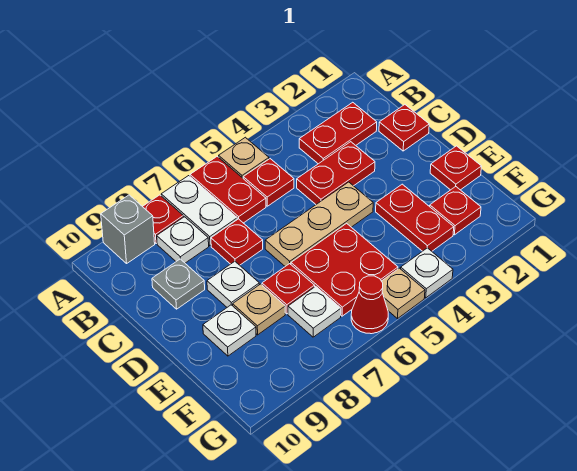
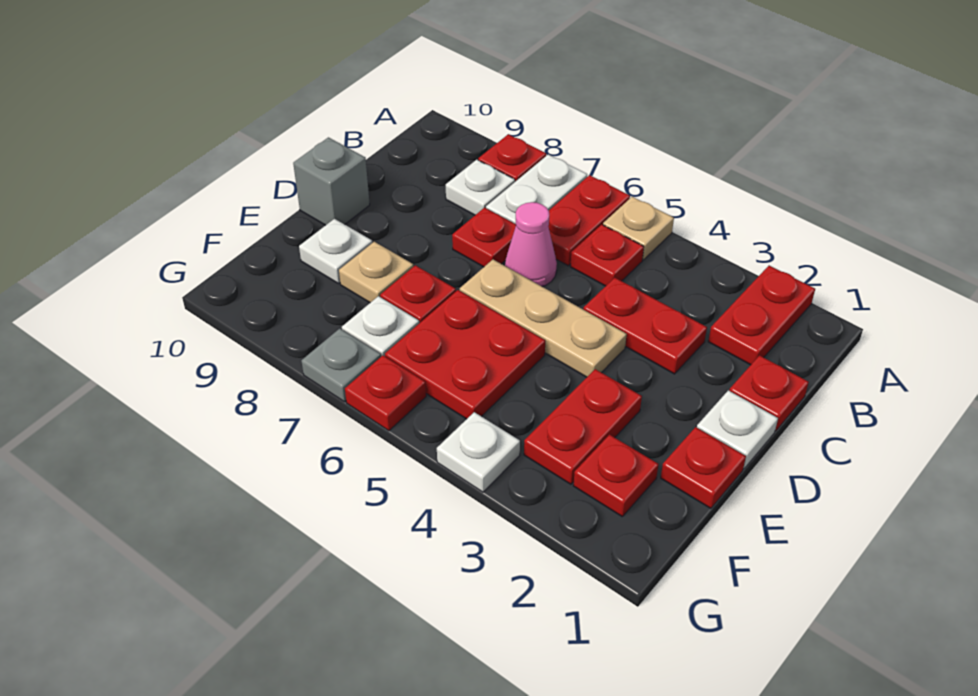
grey 1x1 brick [101,195,155,263] -> grey 1x1 brick moved to [293,137,370,225]
red 1x2 plate [299,102,377,164] -> red 1x2 plate turned to [708,266,815,365]
none -> pink 1x1 cone [505,202,557,286]
grey 1x1 plate [152,259,205,309] -> grey 1x1 plate moved to [302,329,381,402]
white 1x1 plate [207,261,259,307] -> white 1x1 plate moved to [697,390,778,469]
tan 1x1 plate [382,268,425,319] -> none
red 1x1 cone [351,276,388,334] -> red 1x1 plate [345,356,426,431]

